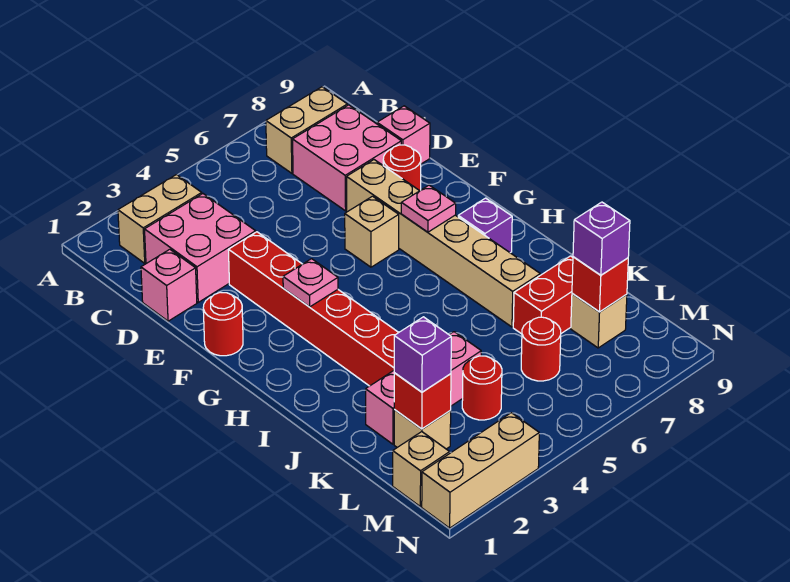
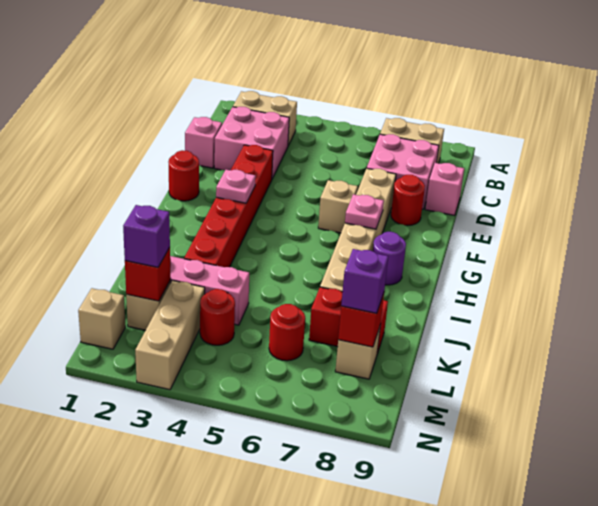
purple 1x1 brick [458,198,512,253] -> purple 1x1 round brick [373,232,406,285]
tan 1x3 brick [422,413,539,528] -> tan 1x3 brick turned to [135,280,205,390]

